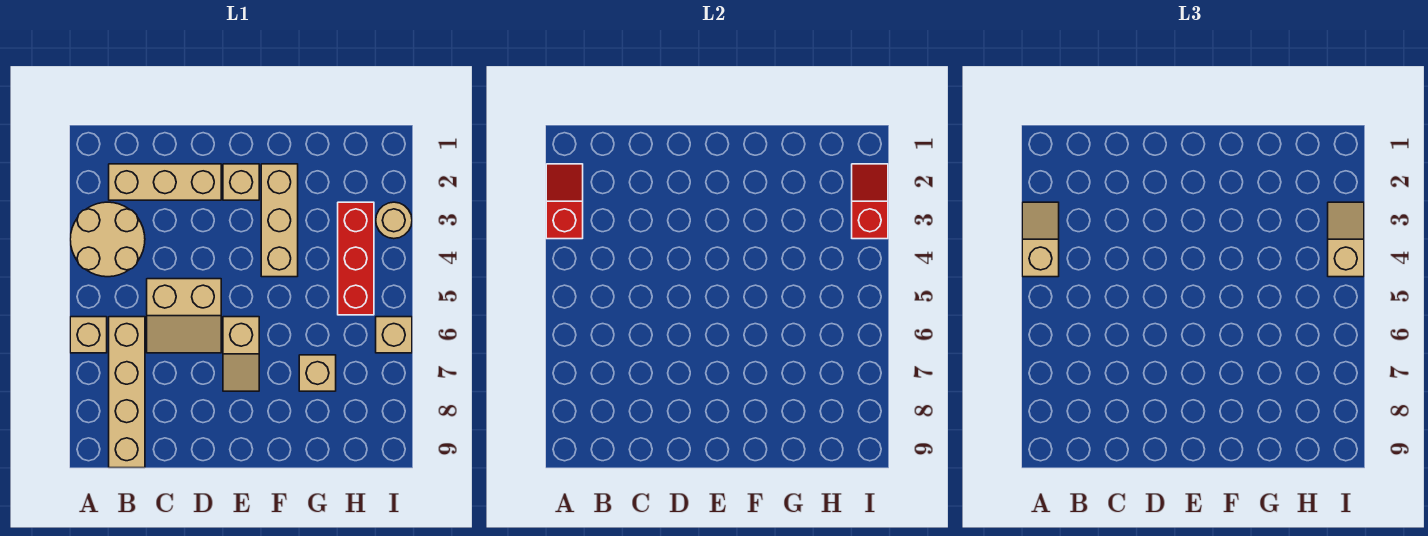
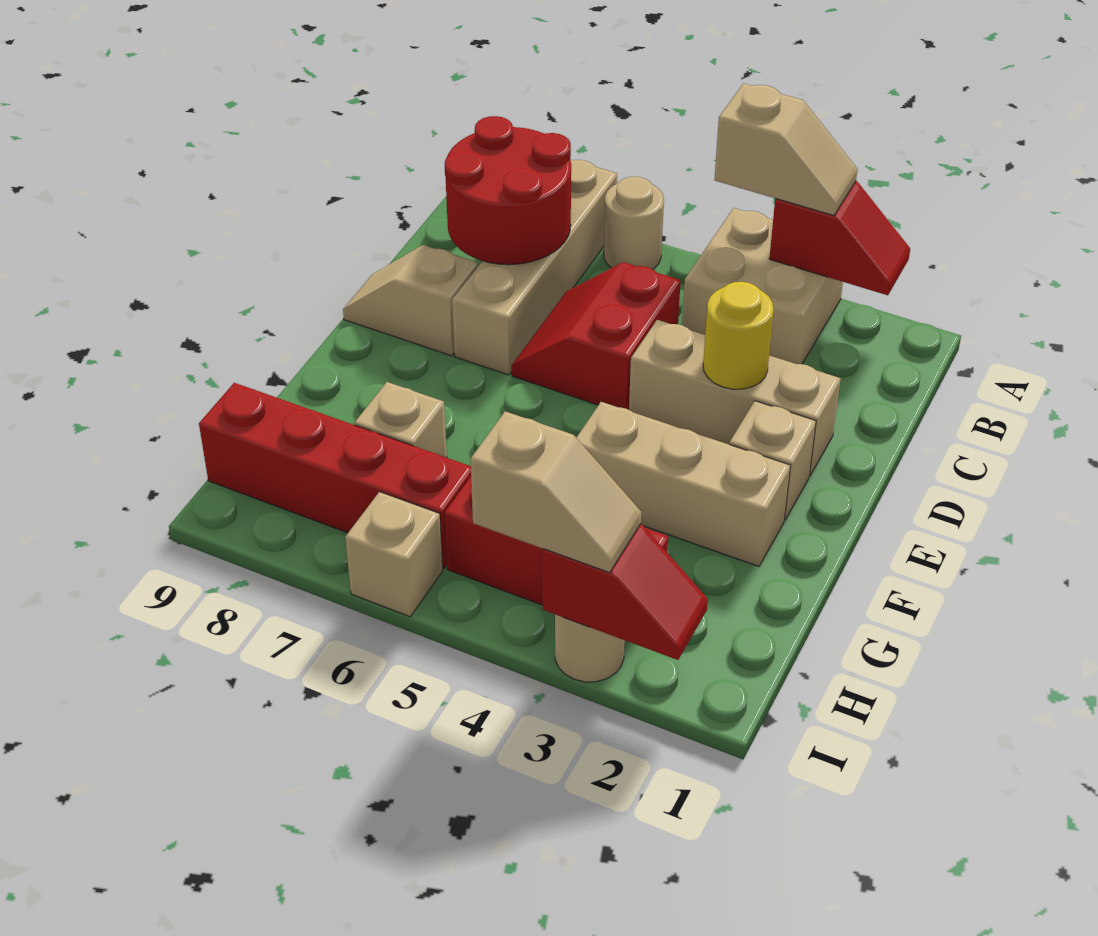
tan 2x2 round brick [70,202,145,277] -> tan 2x2 brick [682,208,843,364]
tan 1x1 brick [70,317,107,353] -> tan 1x1 round brick [604,177,664,269]
tan 1x3 brick [109,164,221,200] -> tan 1x3 brick turned to [629,320,841,476]
tan 1x4 brick [109,317,145,468] -> tan 1x4 brick turned to [452,160,617,375]
none -> red 2x2 round brick [445,116,571,265]
tan 2x2 slope [147,279,221,353] -> red 2x2 slope [511,262,681,410]
none -> yellow 1x1 round brick [703,282,774,389]
tan 1x2 slope [223,317,259,391] -> tan 1x2 slope moved to [343,245,478,356]
none -> red 1x4 brick [199,383,471,568]

